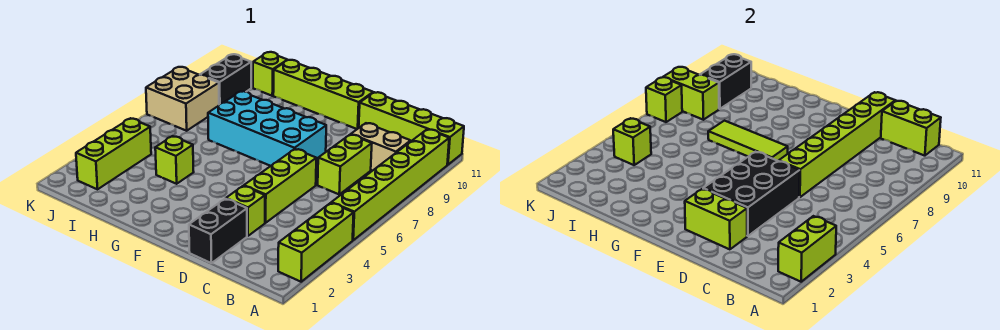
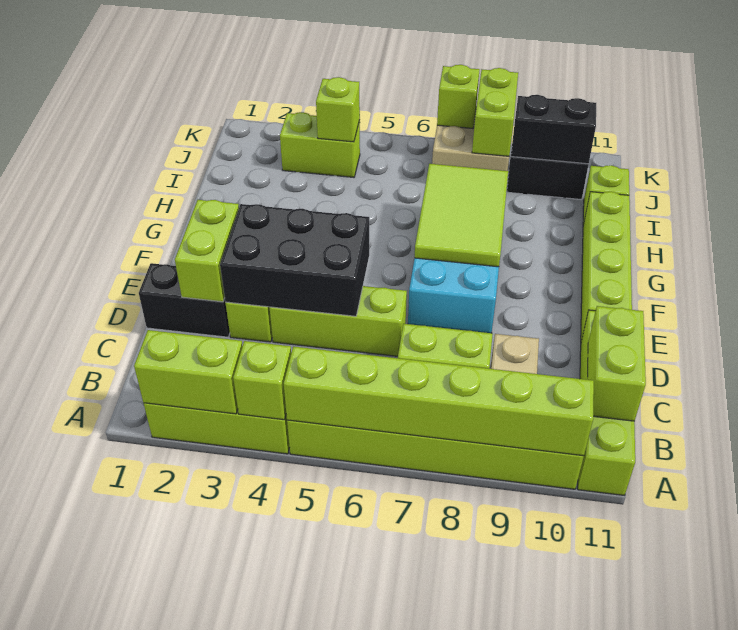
lime 1x6 brick [779,92,895,197] -> lime 1x6 brick moved to [284,346,594,456]
lime 1x3 tile [708,121,788,161] -> lime 2x3 tile [415,164,508,267]
lime 1x1 brick [155,136,194,184] -> lime 1x1 brick moved to [233,341,291,420]
lime 1x3 brick [76,118,151,189] -> lime 1x2 brick [280,112,360,177]

